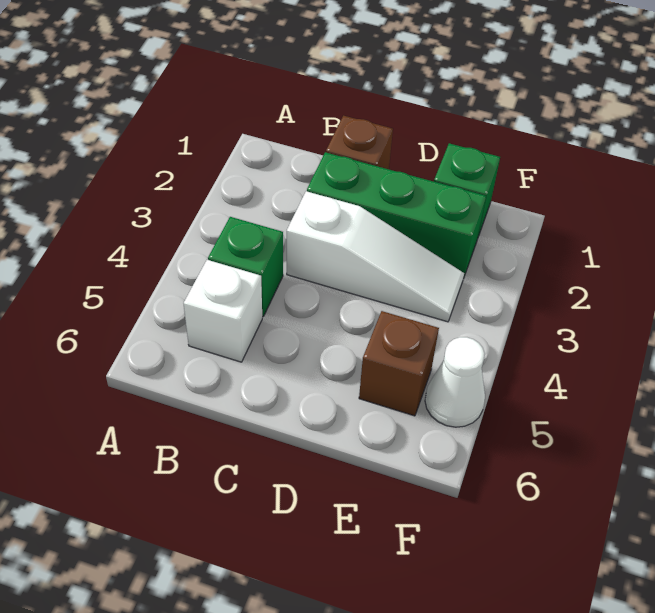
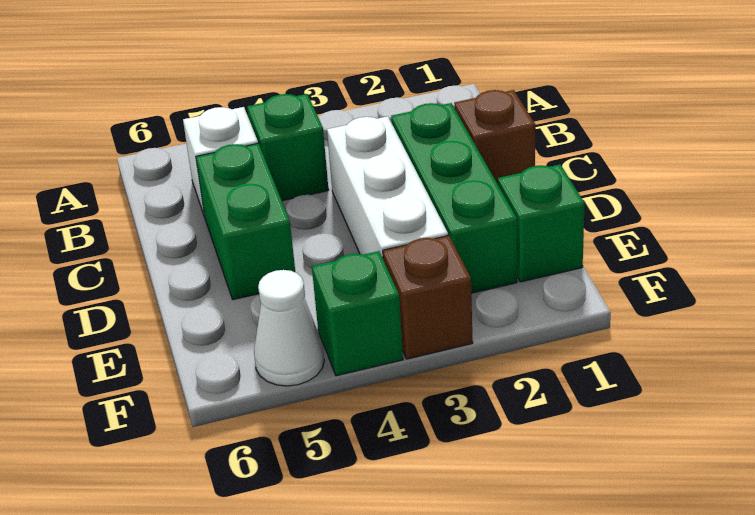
white 1x3 slope [287,191,464,322] -> white 1x3 brick [327,116,448,258]
none -> green 1x2 brick [196,143,295,300]
brown 1x1 brick [359,311,439,416] -> brown 1x1 brick moved to [383,236,473,359]
none -> green 1x1 brick [312,251,403,376]

